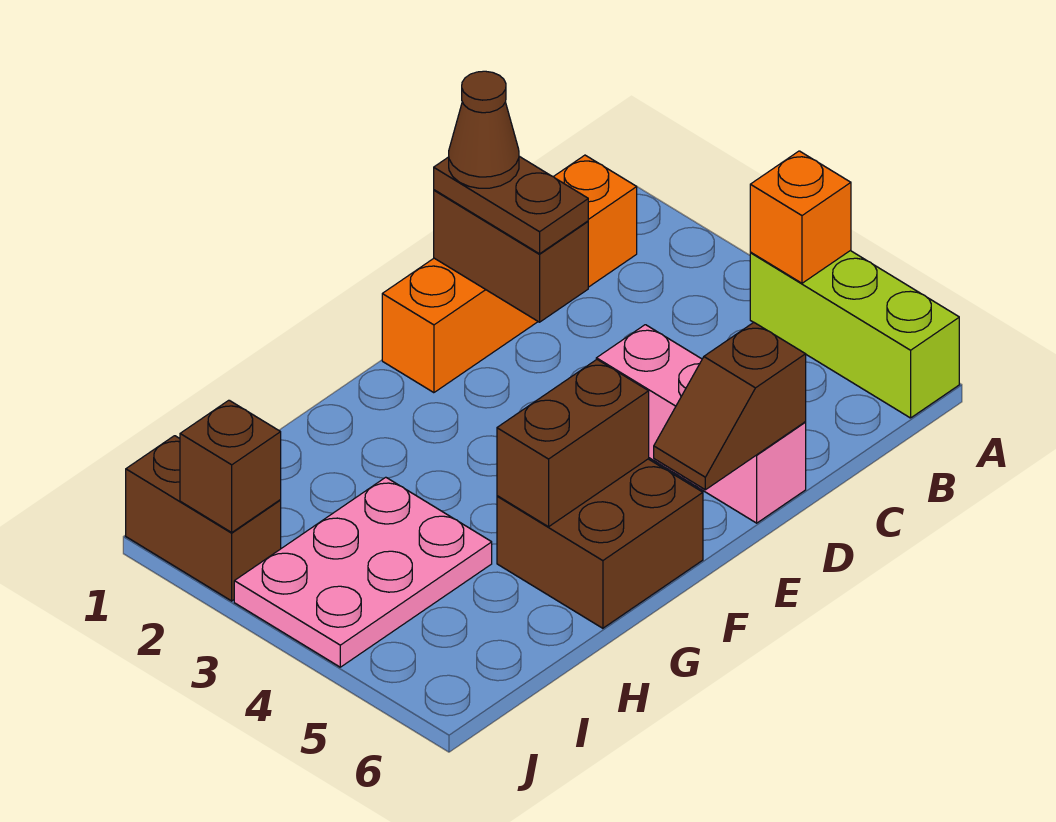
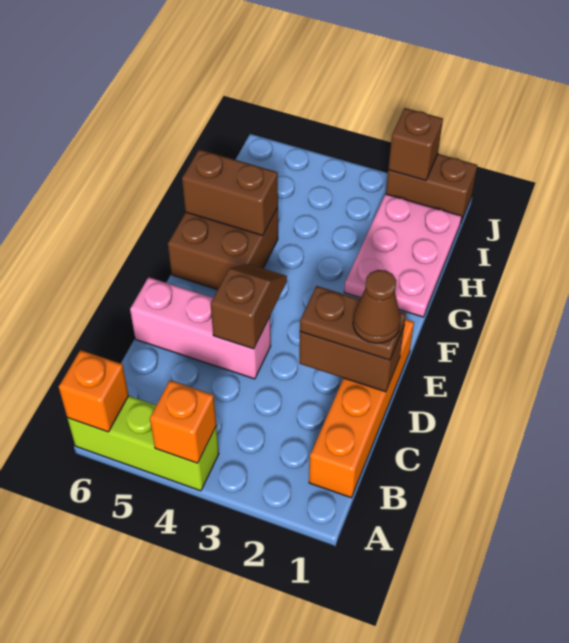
none -> orange 1x1 brick [59,350,129,432]
brown 1x2 slope [654,322,806,490] -> brown 1x2 slope moved to [211,264,287,349]
brown 1x2 brick [497,359,649,527] -> brown 1x2 brick turned to [182,149,278,236]
pink 2x3 plate [234,477,492,667] -> pink 2x3 plate moved to [344,194,462,317]

